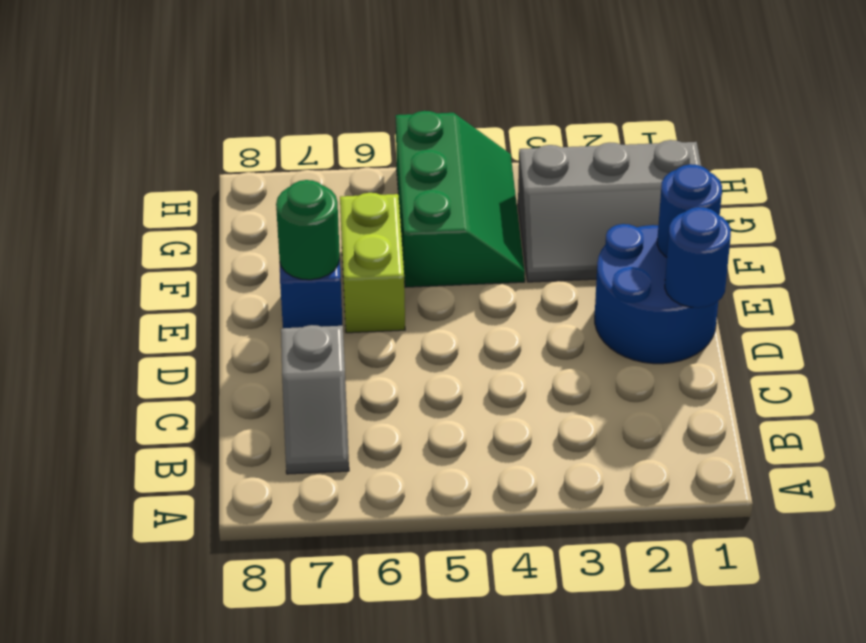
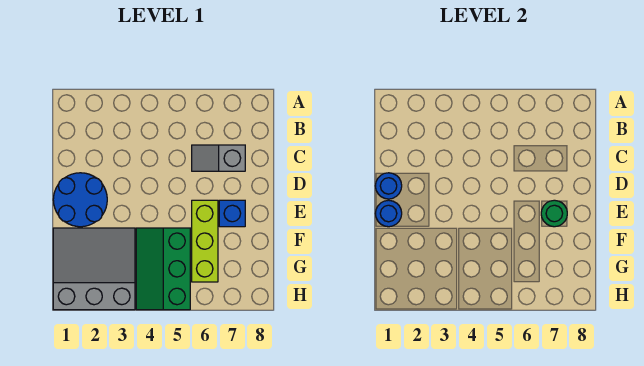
grey 1x2 slope [281,325,349,474] -> grey 1x2 slope turned to [192,145,245,171]
lime 1x2 brick [340,193,405,333] -> lime 1x3 brick [192,200,218,282]
grey 2x3 slope [518,140,701,282] -> grey 3x3 slope [53,228,135,310]

